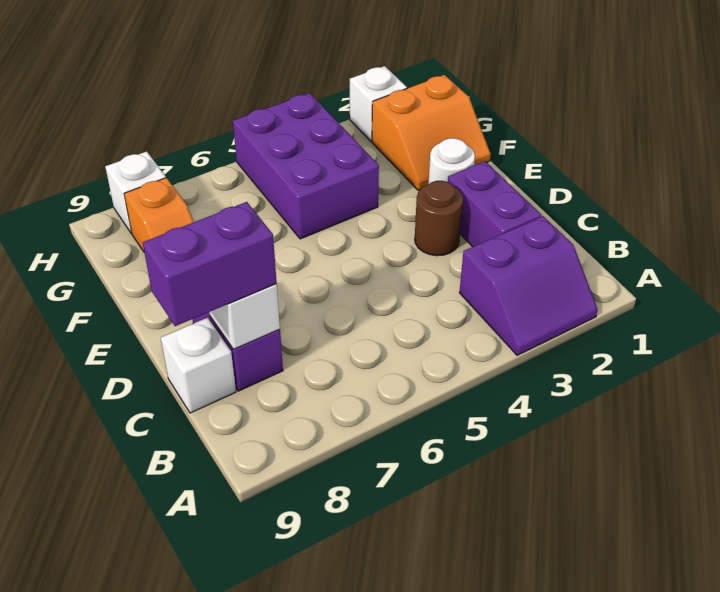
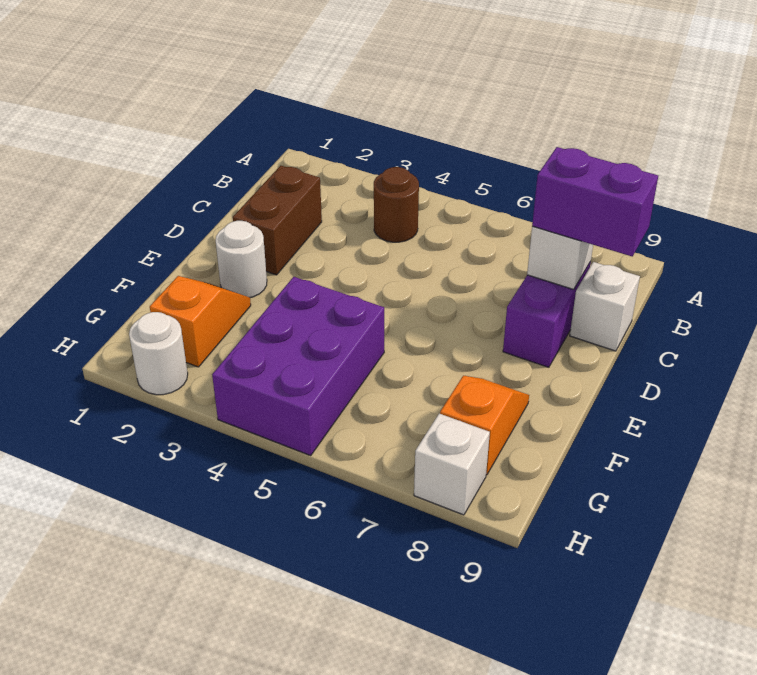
purple 2x2 slope [459,216,598,355] -> none
purple 1x2 brick [448,161,541,247] -> brown 1x2 brick [233,166,322,275]
brown 1x1 round brick [415,181,463,256] -> brown 1x1 round brick moved to [374,167,419,242]
orange 2x2 slope [372,75,491,190] -> orange 1x2 slope [150,276,251,367]
white 1x1 brick [350,66,407,142] -> white 1x1 round brick [129,312,188,395]

